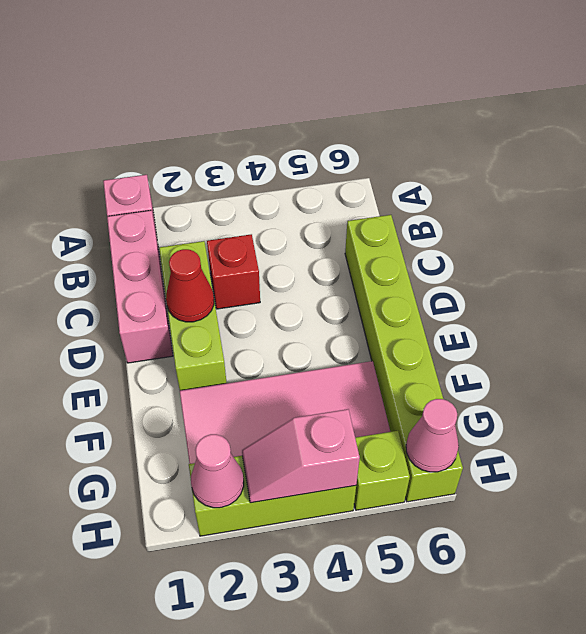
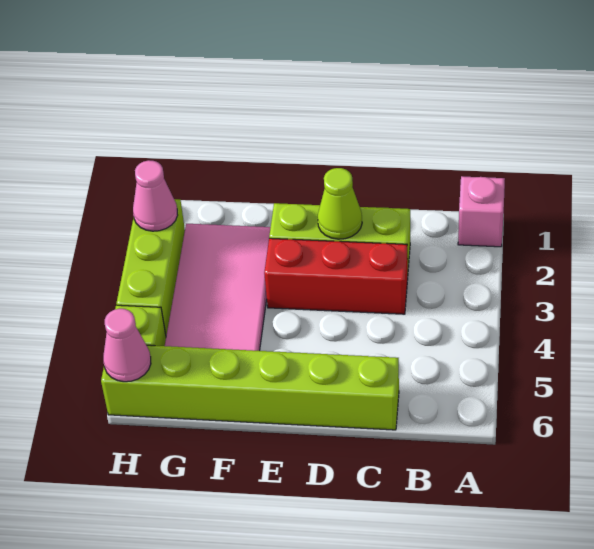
pink 1x3 brick [107,210,173,363] -> none
red 1x1 brick [207,234,260,309] -> red 1x3 brick [264,238,408,314]
red 1x1 cone [166,249,214,322] -> lime 1x1 cone [318,168,362,239]
pink 1x2 slope [242,409,360,503] -> none

